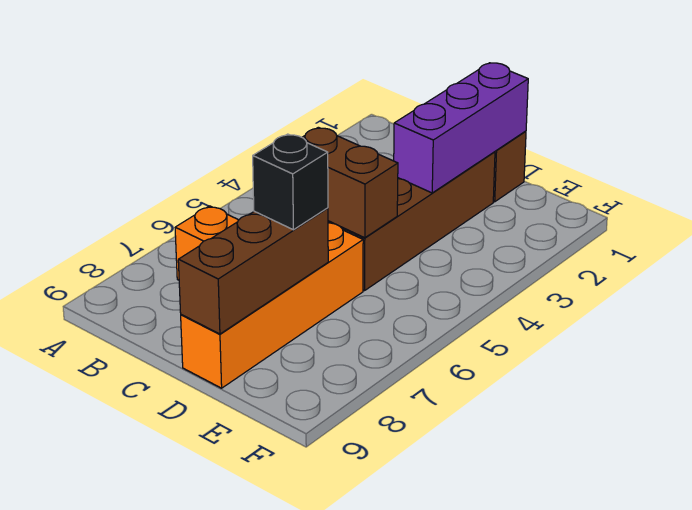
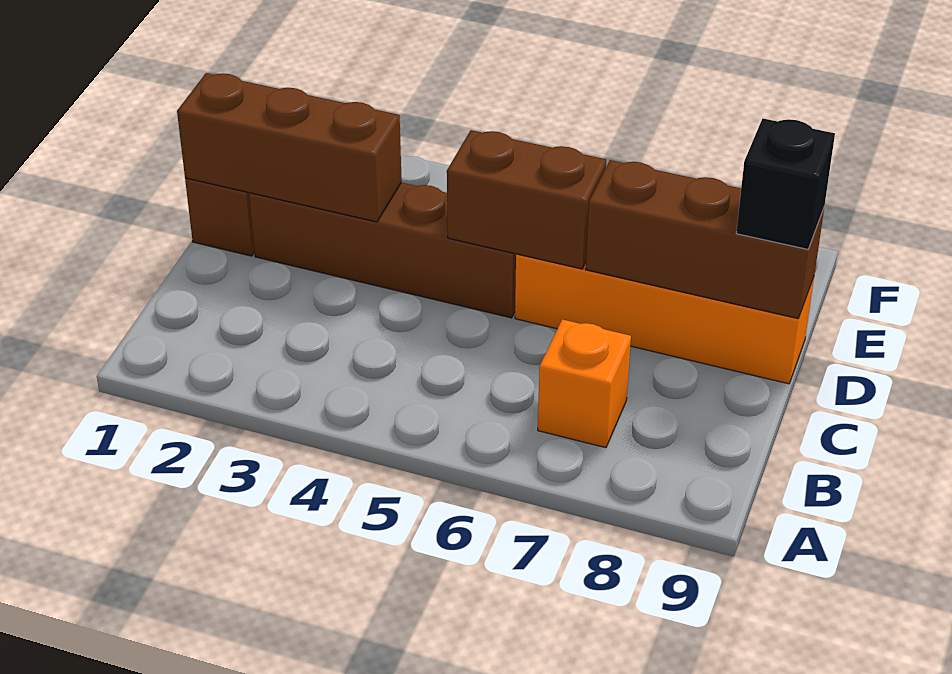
brown 1x2 brick [302,127,398,238] -> brown 1x2 brick turned to [447,130,606,269]
purple 1x3 brick [394,63,528,193] -> brown 1x3 brick [177,73,402,222]
black 1x1 brick [253,134,328,230] -> black 1x1 brick moved to [736,119,835,249]

